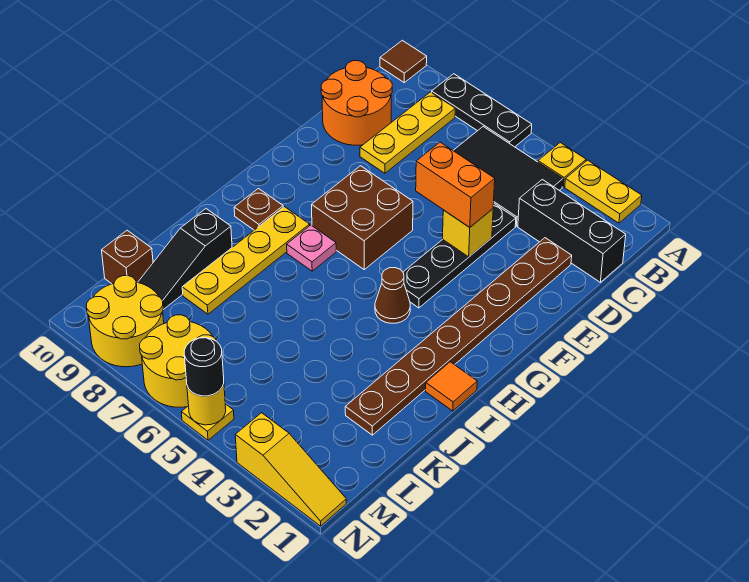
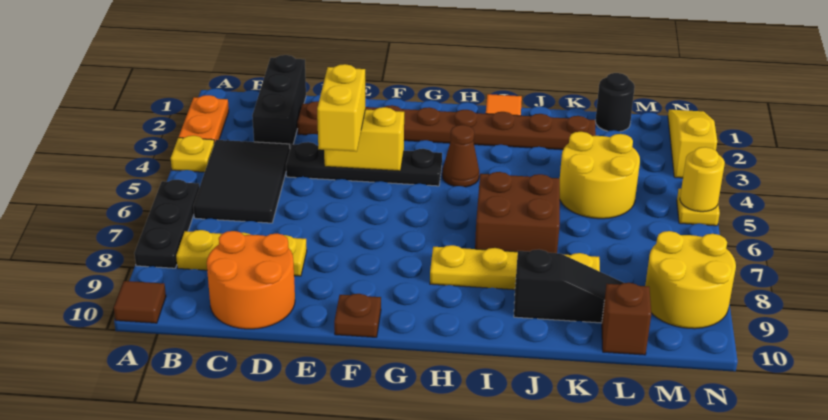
yellow 1x2 plate [565,160,642,223] -> orange 1x2 plate [179,95,229,143]
yellow 1x1 brick [443,209,493,257] -> yellow 1x2 brick [324,107,404,171]
orange 1x2 brick [416,142,495,228] -> yellow 1x2 brick [317,64,365,152]
brown 2x2 brick [312,166,413,269] -> brown 2x2 brick moved to [475,172,560,253]
pink 1x1 plate [287,225,336,271] -> none
brown 1x1 plate [234,189,283,230] -> brown 1x1 plate moved to [334,294,381,337]
yellow 2x2 round brick [140,315,216,407] -> yellow 2x2 round brick moved to [560,132,640,219]
black 1x1 round brick [184,338,224,396] -> black 1x1 round brick moved to [595,73,635,131]

